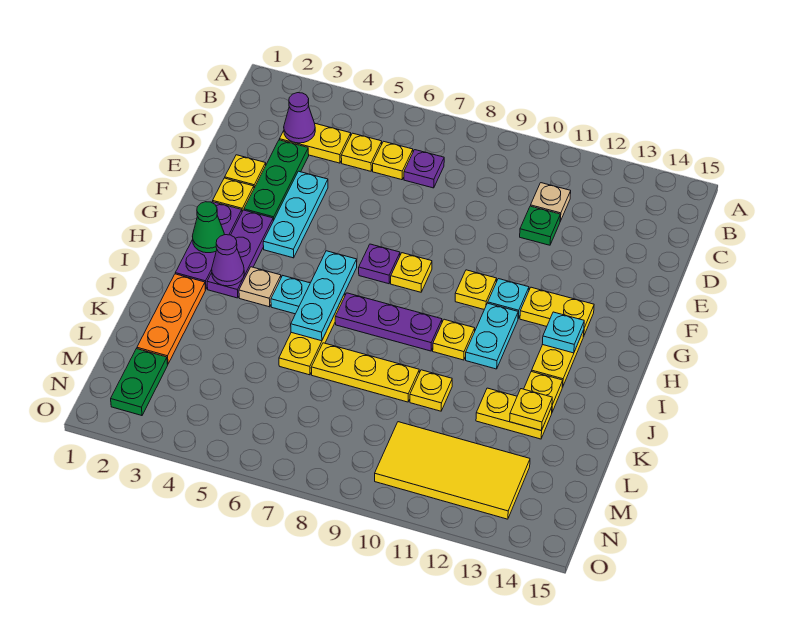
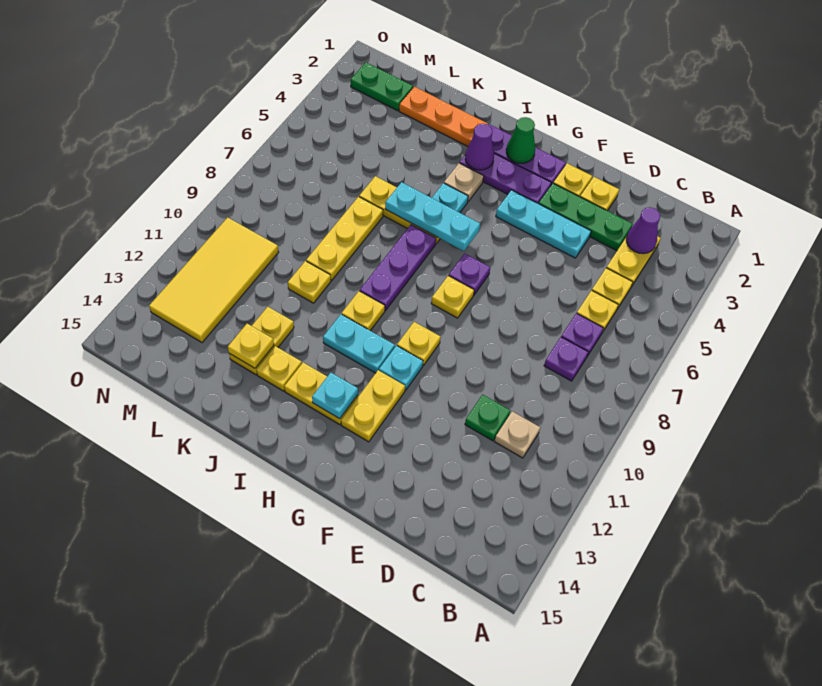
none -> purple 1x1 plate [544,337,588,381]

